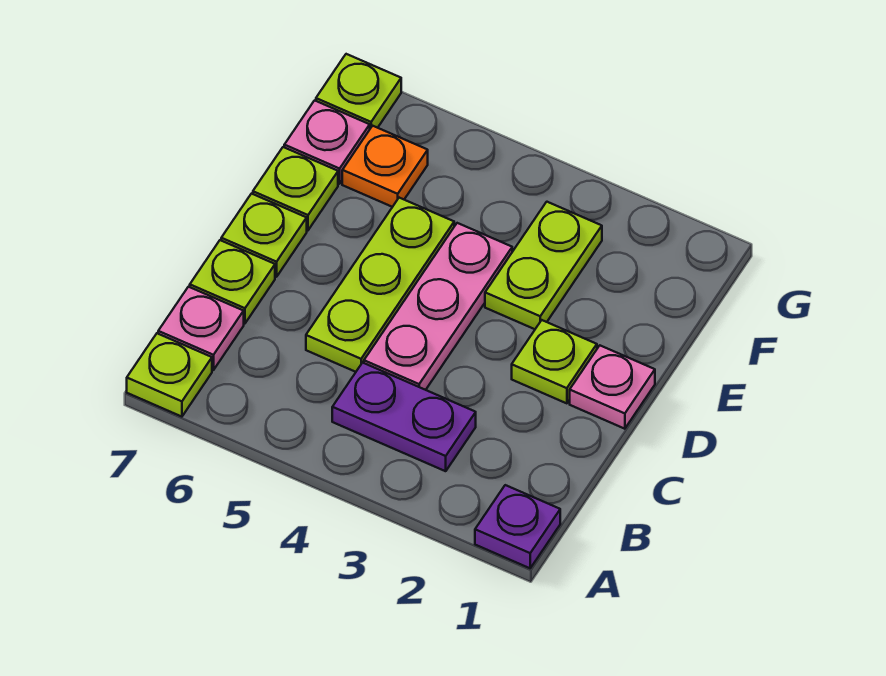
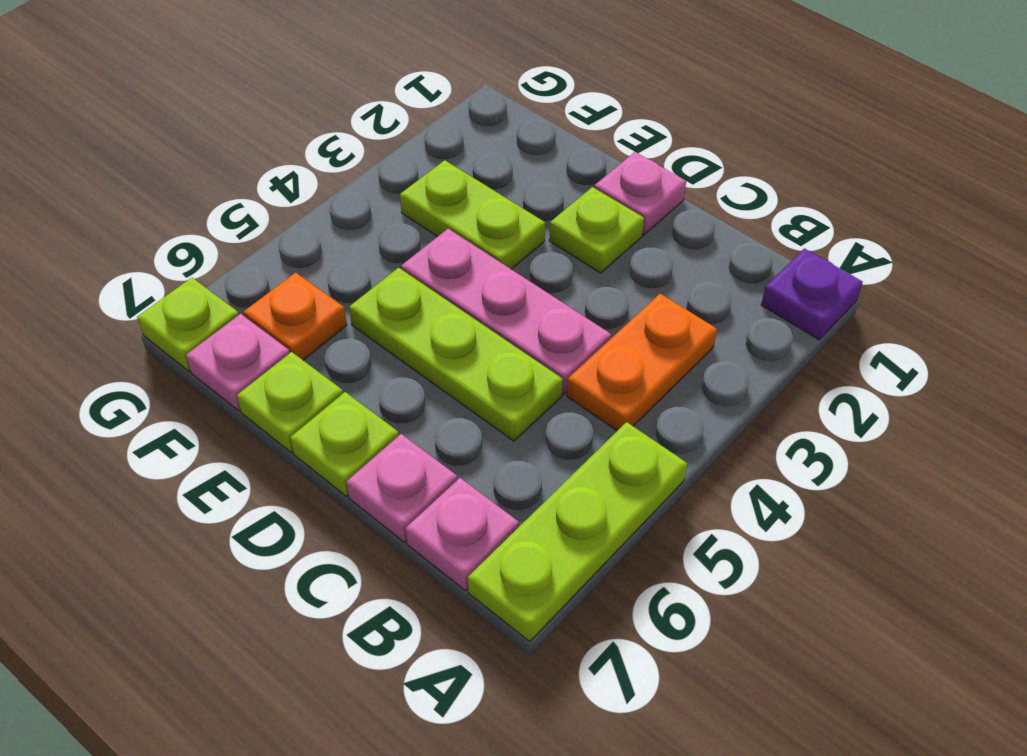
lime 1x1 plate [127,333,212,417] -> lime 1x3 plate [468,422,687,642]
purple 1x2 plate [332,363,476,471] -> orange 1x2 plate [567,294,717,431]
lime 1x1 plate [190,240,275,323] -> pink 1x1 plate [347,434,457,542]

